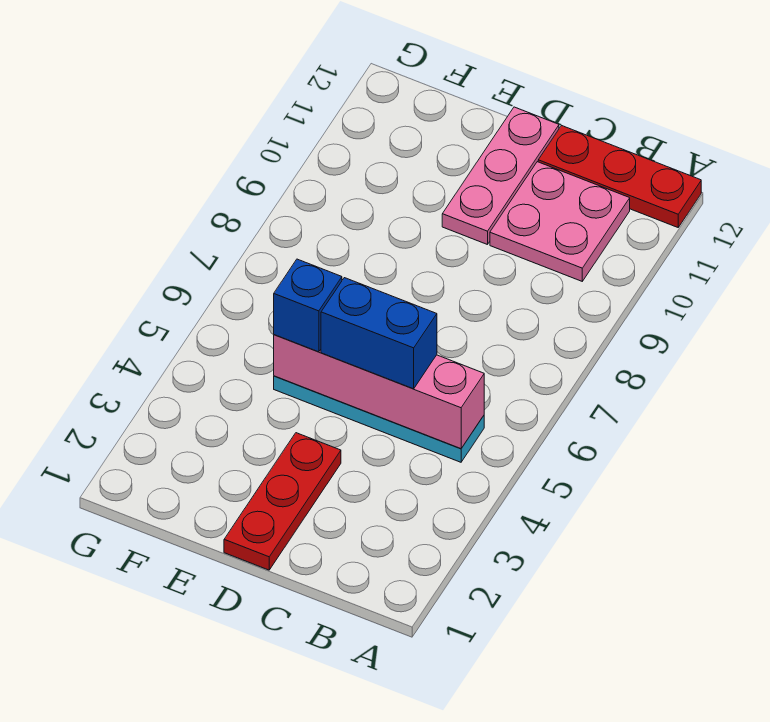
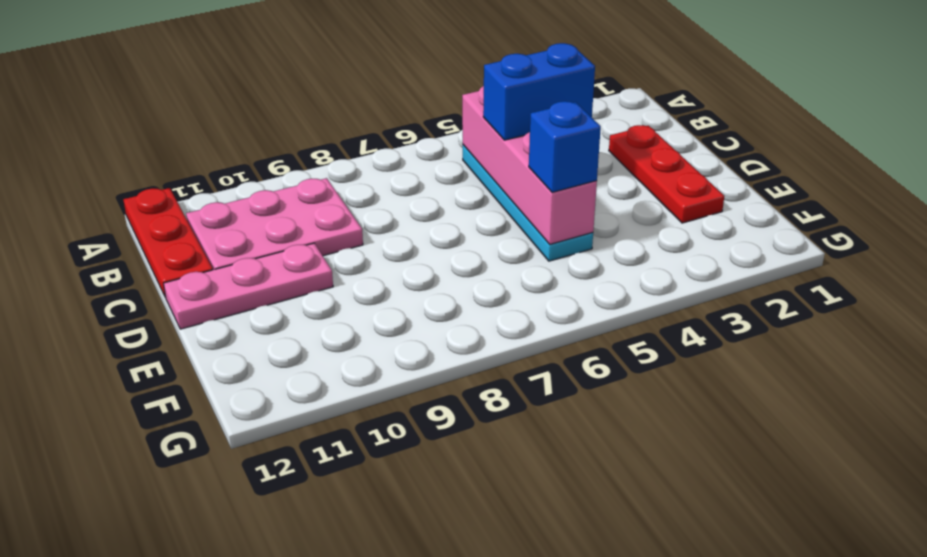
pink 2x2 plate [490,162,630,281] -> pink 2x3 plate [186,178,363,270]
blue 1x2 brick [321,278,437,389] -> blue 1x2 brick turned to [483,43,595,140]
red 1x3 plate [224,433,341,570] -> red 1x3 plate turned to [609,125,724,223]

